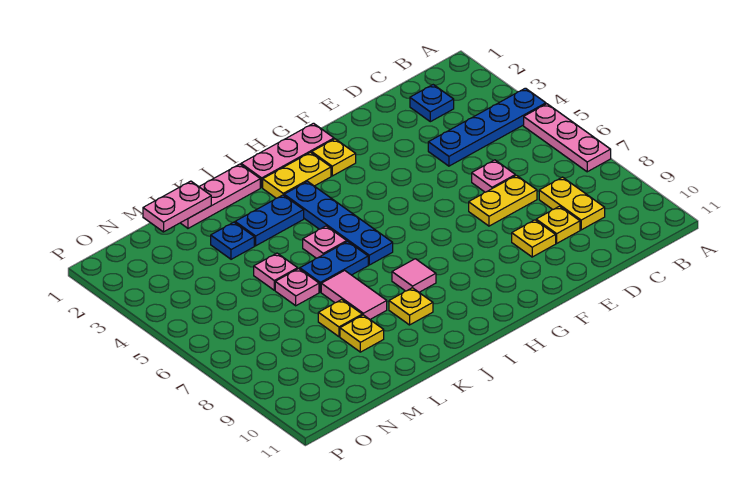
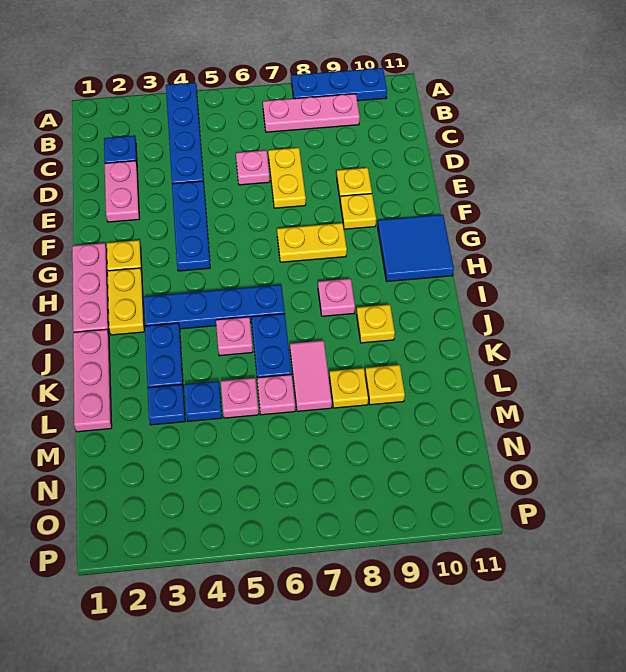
pink 1x3 plate [524,104,611,172] -> pink 1x3 plate moved to [263,94,360,132]
none -> blue 1x3 plate [291,68,387,101]
yellow 1x2 plate [539,177,605,230] -> yellow 1x2 plate moved to [277,223,347,262]
yellow 1x1 plate [536,206,580,243] -> yellow 1x1 plate moved to [340,194,376,229]
none -> blue 1x3 plate [172,181,210,271]
none -> blue 2x2 tile [378,215,454,282]
pink 1x1 tile [392,259,436,292] -> pink 1x1 plate [318,279,355,316]
pink 1x2 tile [321,270,387,319] -> pink 1x2 tile turned to [290,341,332,411]
pink 1x2 plate [143,181,211,232] -> pink 1x2 plate moved to [105,161,139,222]
none -> blue 1x1 plate [184,381,222,422]

